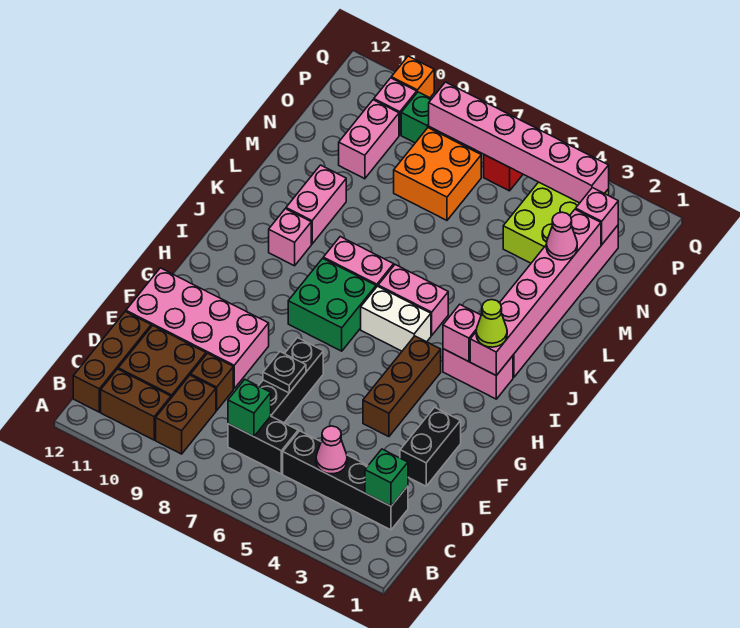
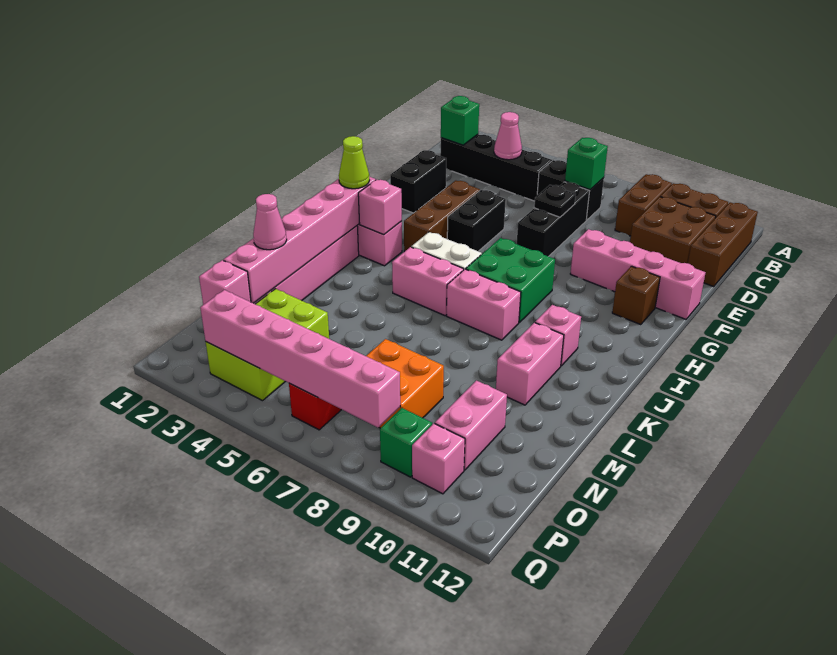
brown 1x1 brick [191,353,233,410] -> brown 1x1 brick moved to [612,266,660,325]
pink 2x4 brick [126,268,269,388] -> pink 1x4 brick [570,229,706,319]
none -> black 1x2 brick [447,190,506,251]
orange 1x1 brick [391,56,434,98] -> none

